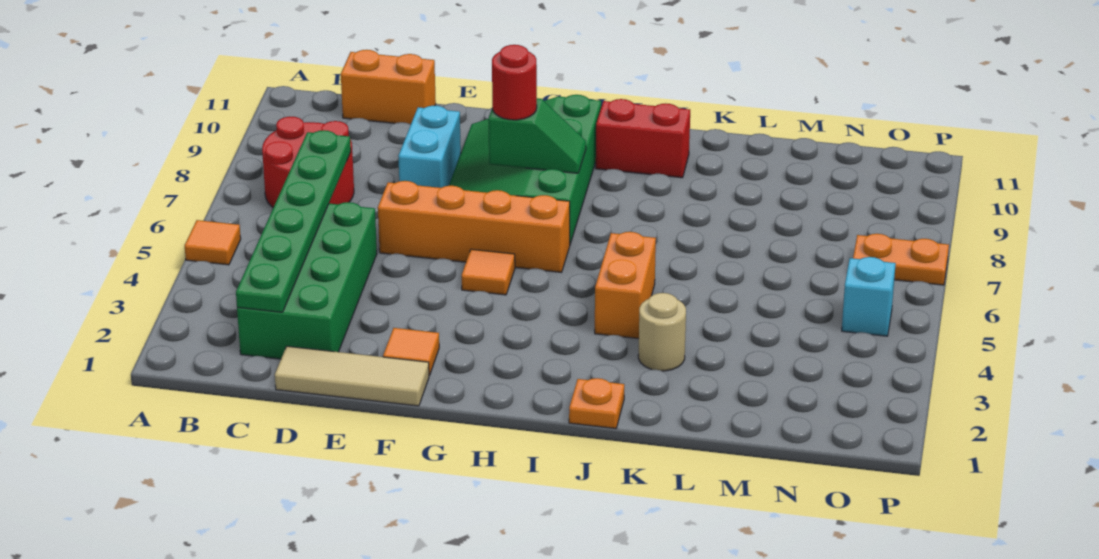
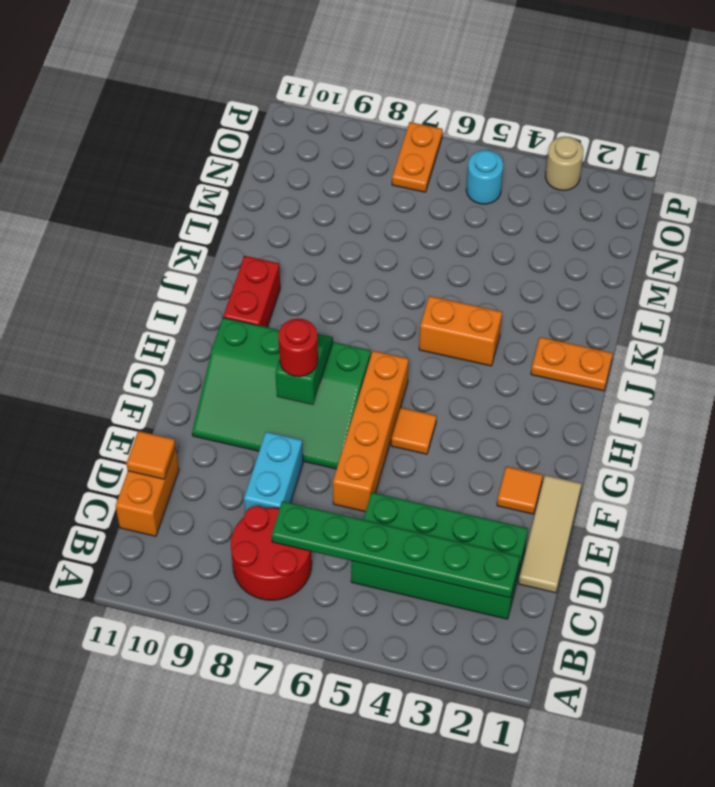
orange 1x1 tile [185,220,241,265] -> orange 1x1 tile moved to [126,431,176,479]
cyan 1x2 brick [398,106,461,188] -> cyan 1x2 brick turned to [244,432,303,512]
orange 1x1 plate [569,378,624,429] -> orange 1x2 plate [531,337,613,391]
tan 1x1 round brick [638,293,686,371] -> tan 1x1 round brick moved to [545,136,584,191]
cyan 1x1 brick [842,257,896,336] -> cyan 1x1 round brick [466,150,503,204]

